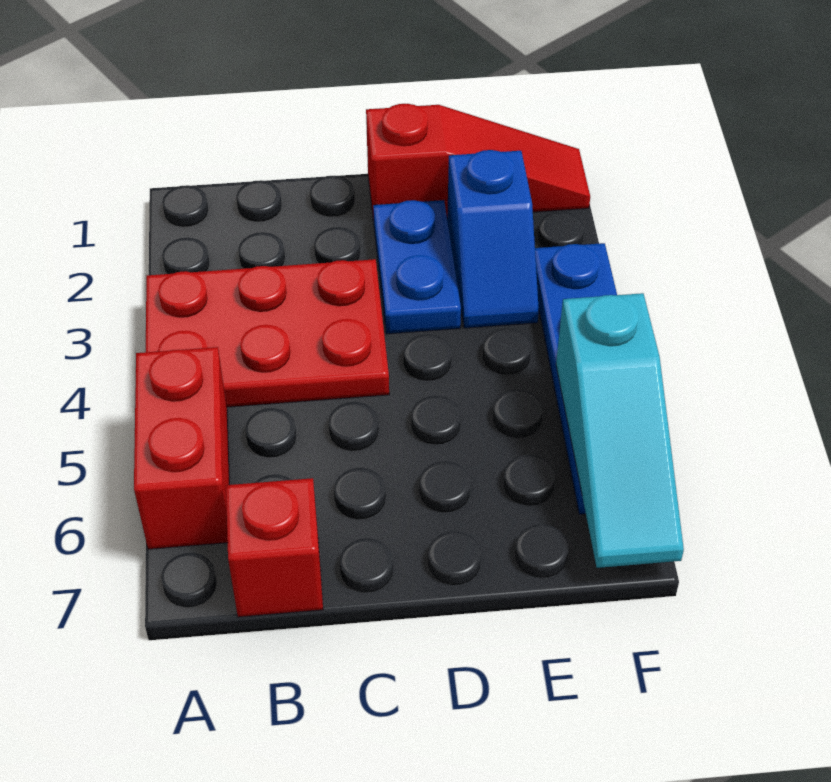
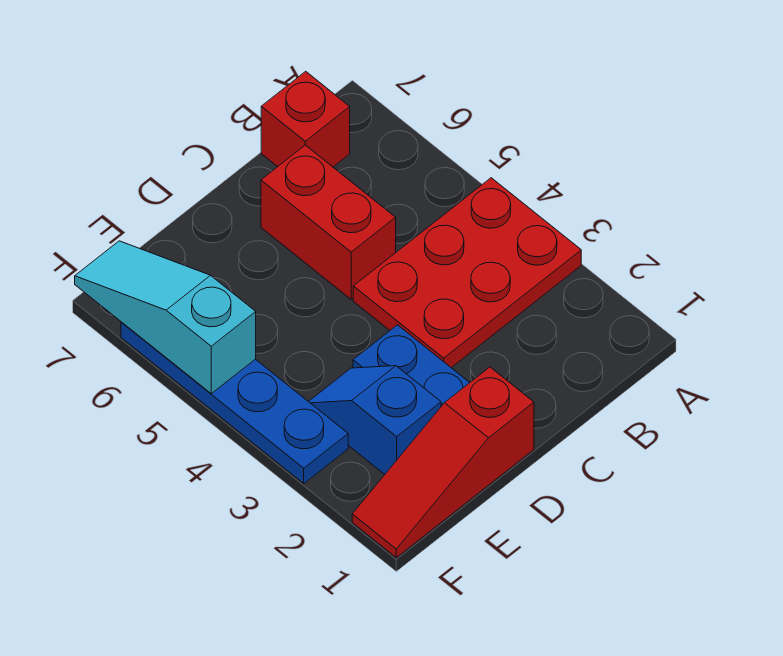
red 1x2 brick [134,347,229,549] -> red 1x2 brick moved to [261,145,396,299]

